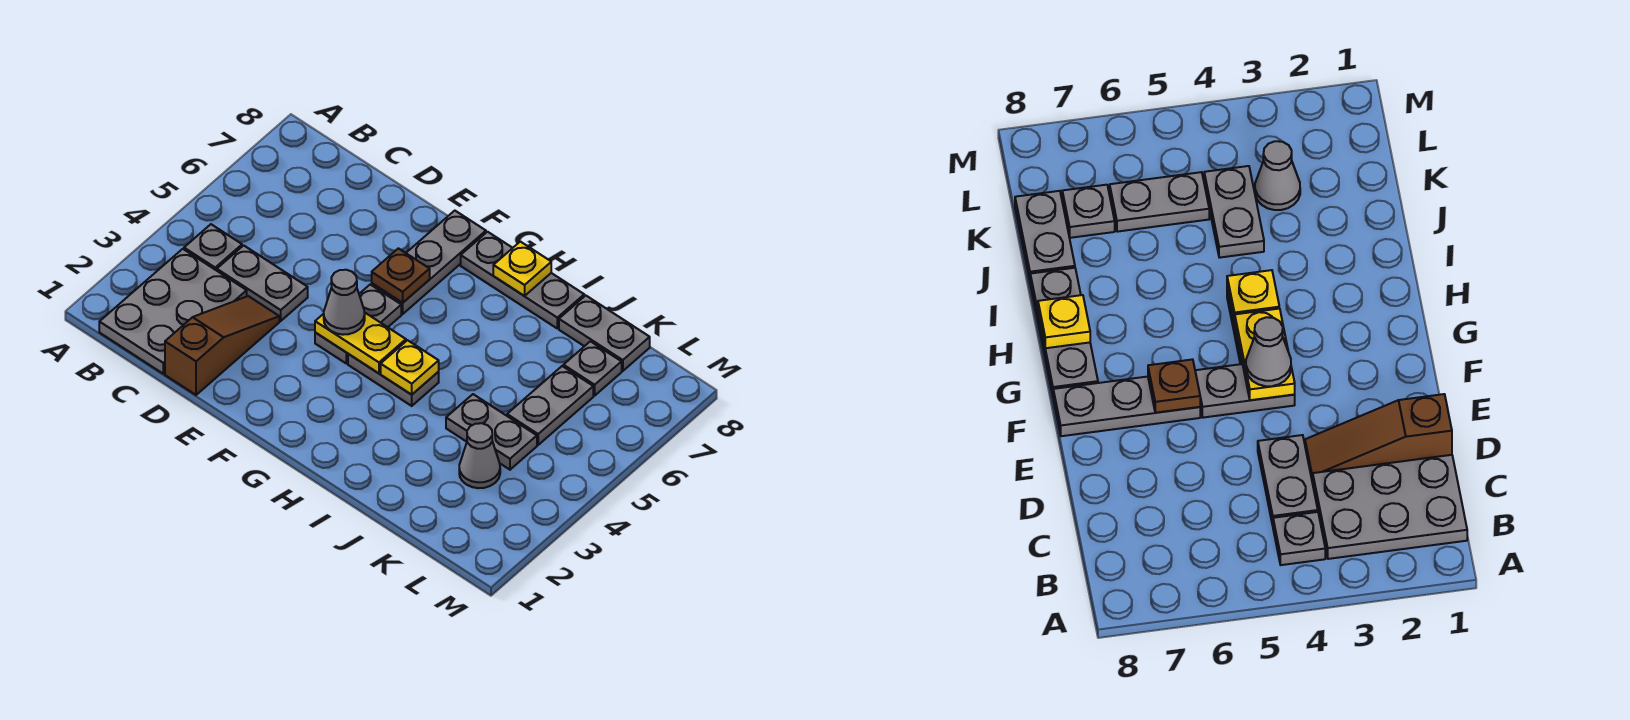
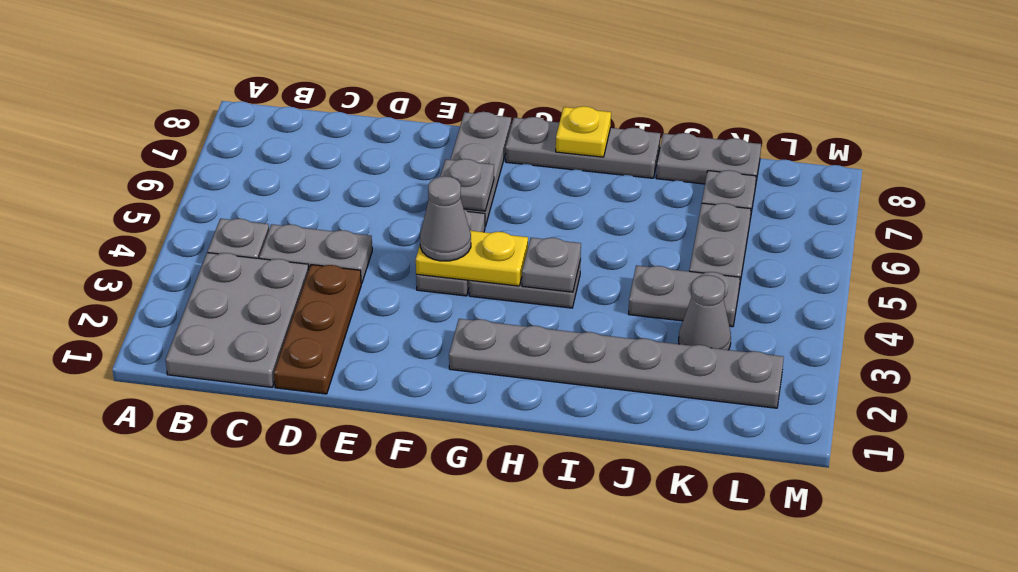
brown 1x3 slope [165,296,279,395] -> brown 1x3 plate [274,265,361,394]
brown 1x1 plate [372,248,430,303] -> grey 1x1 plate [440,159,494,211]
none -> grey 1x6 plate [449,319,784,408]
yellow 1x1 plate [381,340,439,395] -> grey 1x1 plate [522,238,581,292]

